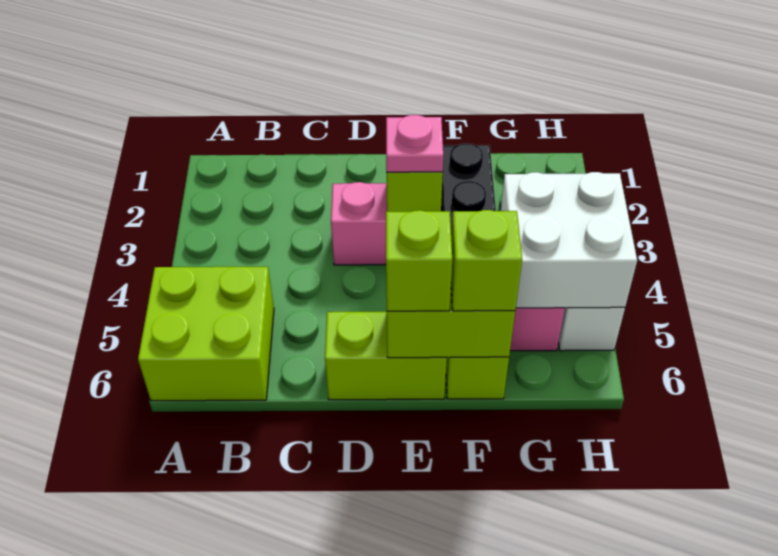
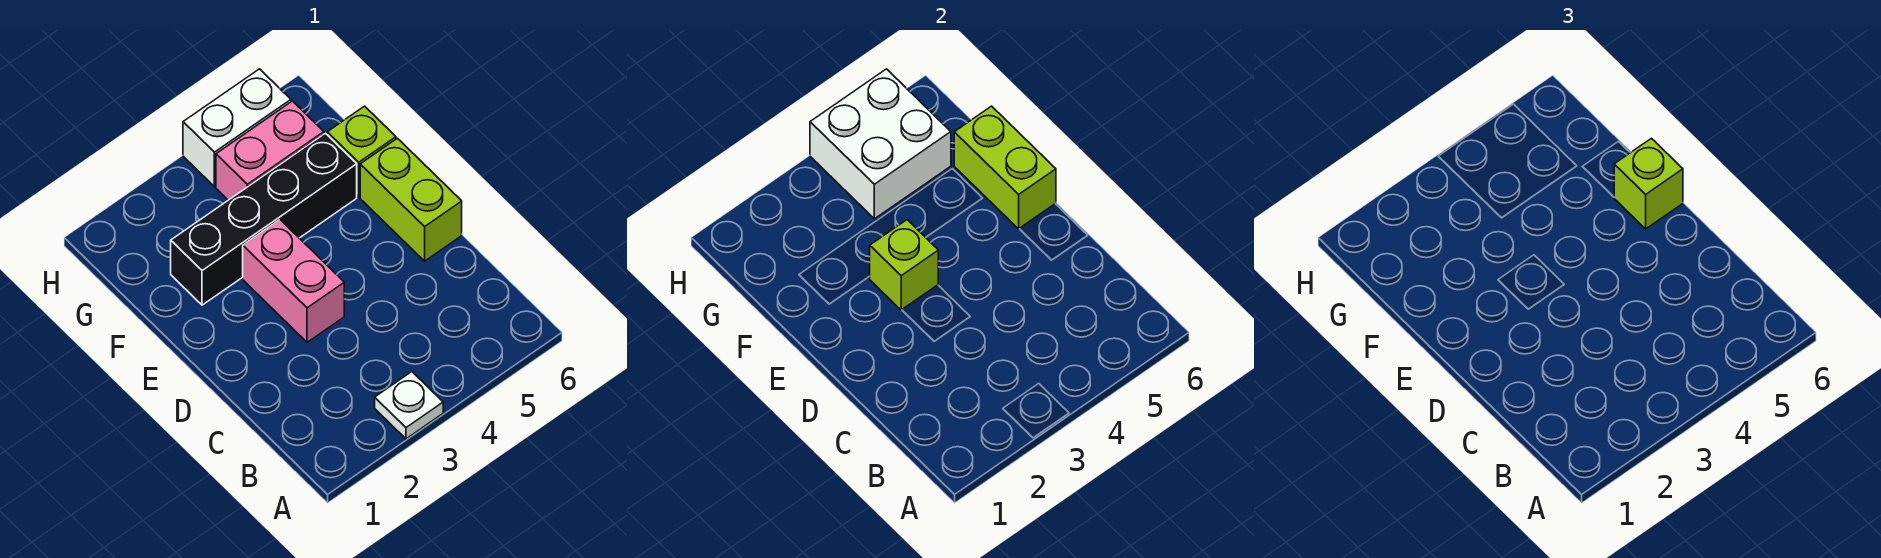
none -> white 1x1 plate [375,372,443,439]
lime 2x2 brick [138,267,274,401] -> none
pink 1x1 plate [386,115,443,172] -> none
lime 1x1 brick [451,210,522,311] -> none

